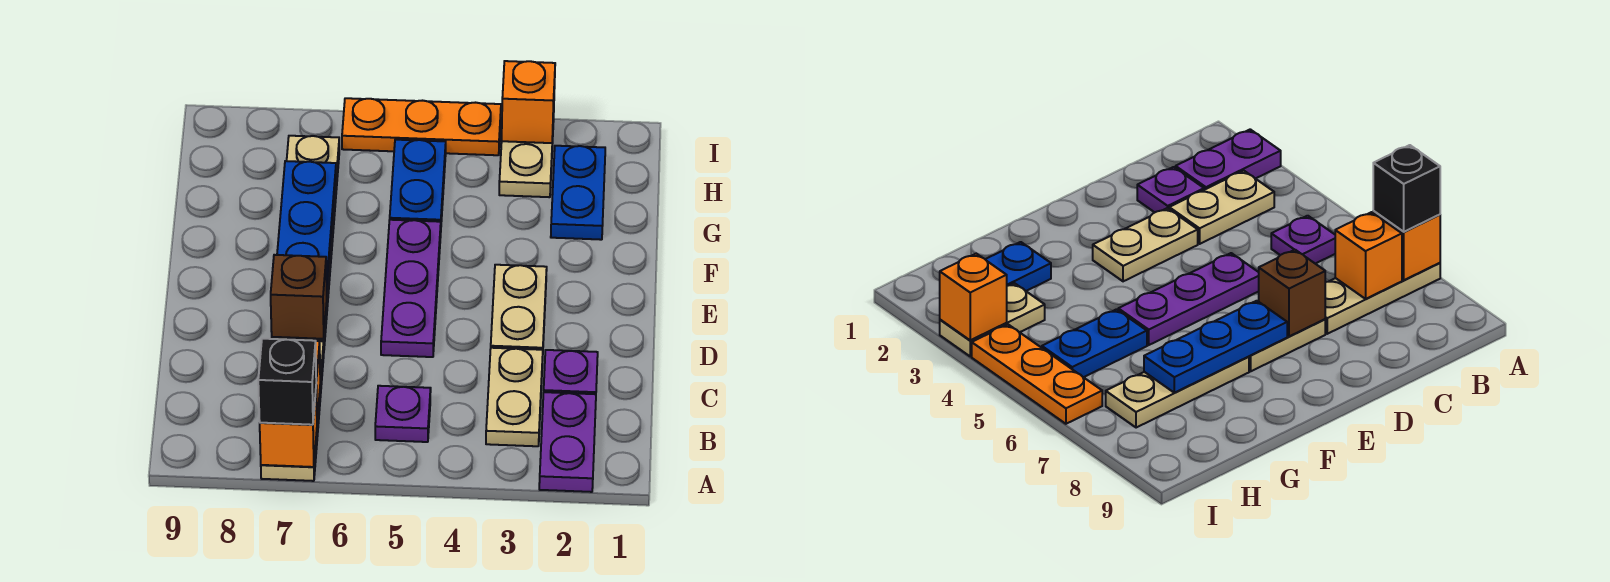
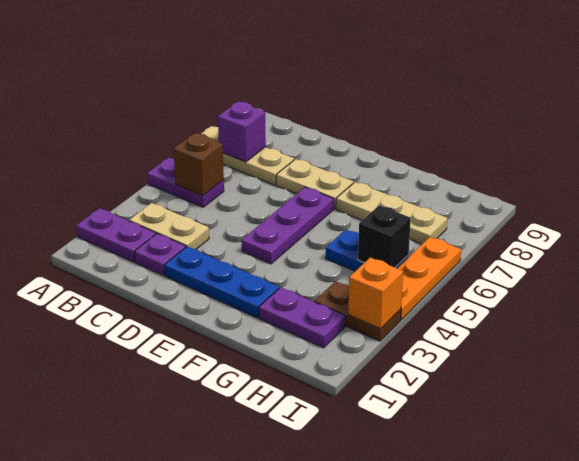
orange 1x1 brick [260,394,317,467] -> none
black 1x1 brick [258,339,316,425] -> black 1x1 brick moved to [358,205,411,267]
purple 1x1 plate [375,386,431,442] -> purple 1x2 plate [147,158,224,207]
orange 1x1 brick [1335,212,1402,299] -> purple 1x1 brick [218,102,266,162]
tan 1x2 plate [491,265,547,350] -> none
purple 1x3 plate [381,220,441,357] -> purple 1x3 plate turned to [242,187,334,264]
brown 1x1 brick [271,255,327,339] -> brown 1x1 brick moved to [174,133,224,196]
blue 1x3 plate [277,161,336,290] -> blue 1x3 plate moved to [165,247,279,318]
blue 1x2 plate [551,146,605,240] -> purple 1x2 plate [259,288,345,348]
tan 1x2 plate [499,118,554,197] -> brown 1x2 plate [315,281,401,341]

